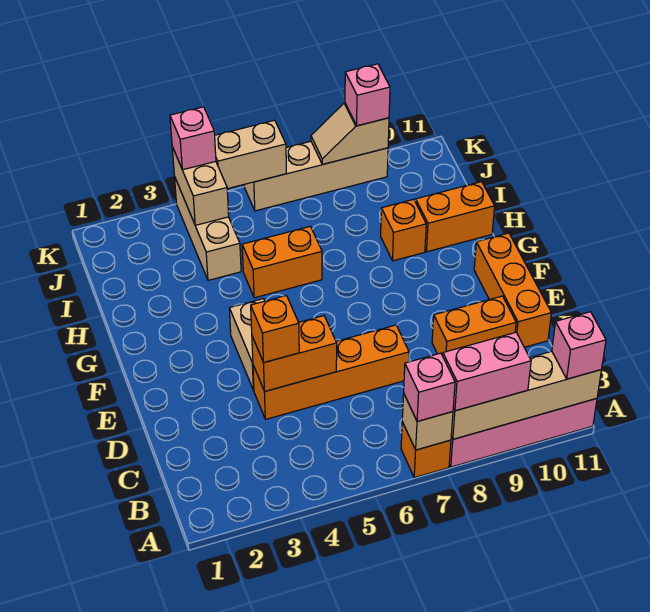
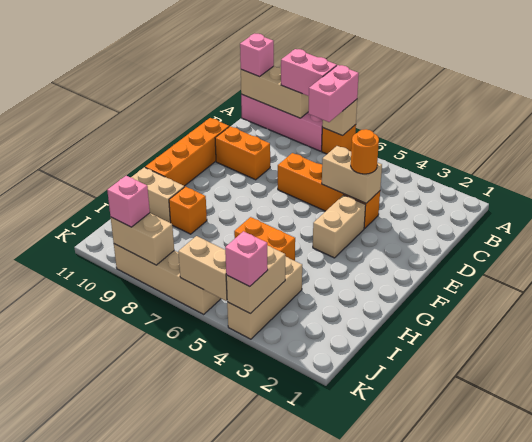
pink 1x1 brick [404,353,455,422] -> pink 1x2 brick [308,65,359,122]
tan 1x4 brick [451,351,601,439] -> tan 1x3 brick [241,66,309,118]
orange 1x2 brick [252,316,337,391] -> tan 1x2 brick [322,146,382,203]
orange 1x1 brick [251,296,299,363] -> orange 1x1 round brick [351,129,379,174]
orange 1x3 brick [474,233,551,347] -> orange 1x4 brick [145,118,229,186]
orange 1x2 brick [416,182,495,252] -> tan 1x2 brick [131,167,184,223]
tan 1x2 slope [311,103,389,164] -> tan 1x2 brick [111,213,174,265]

